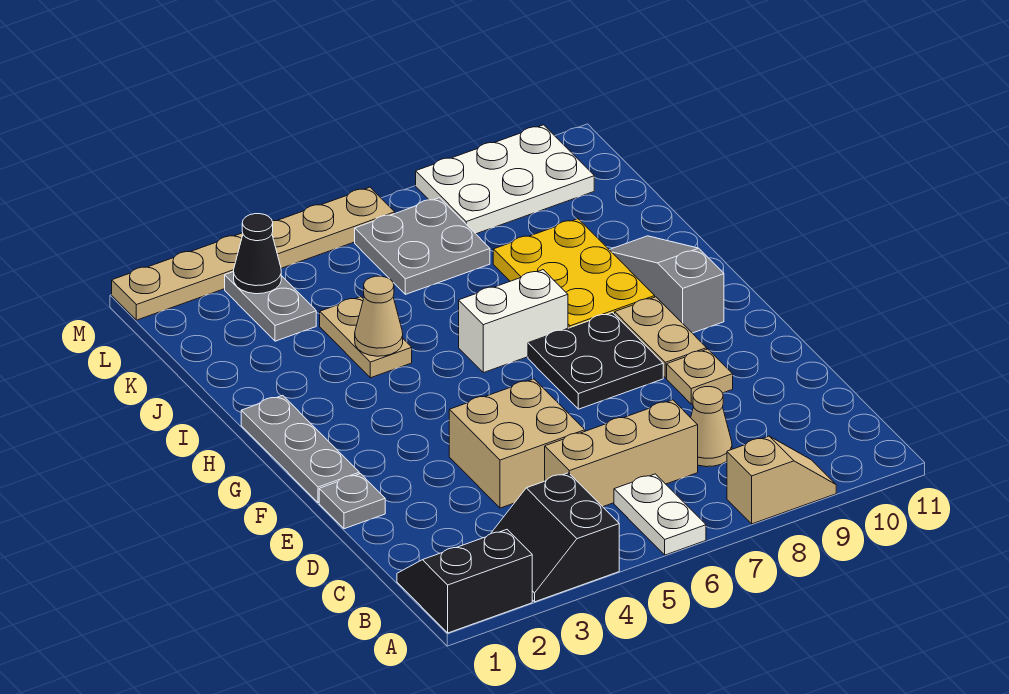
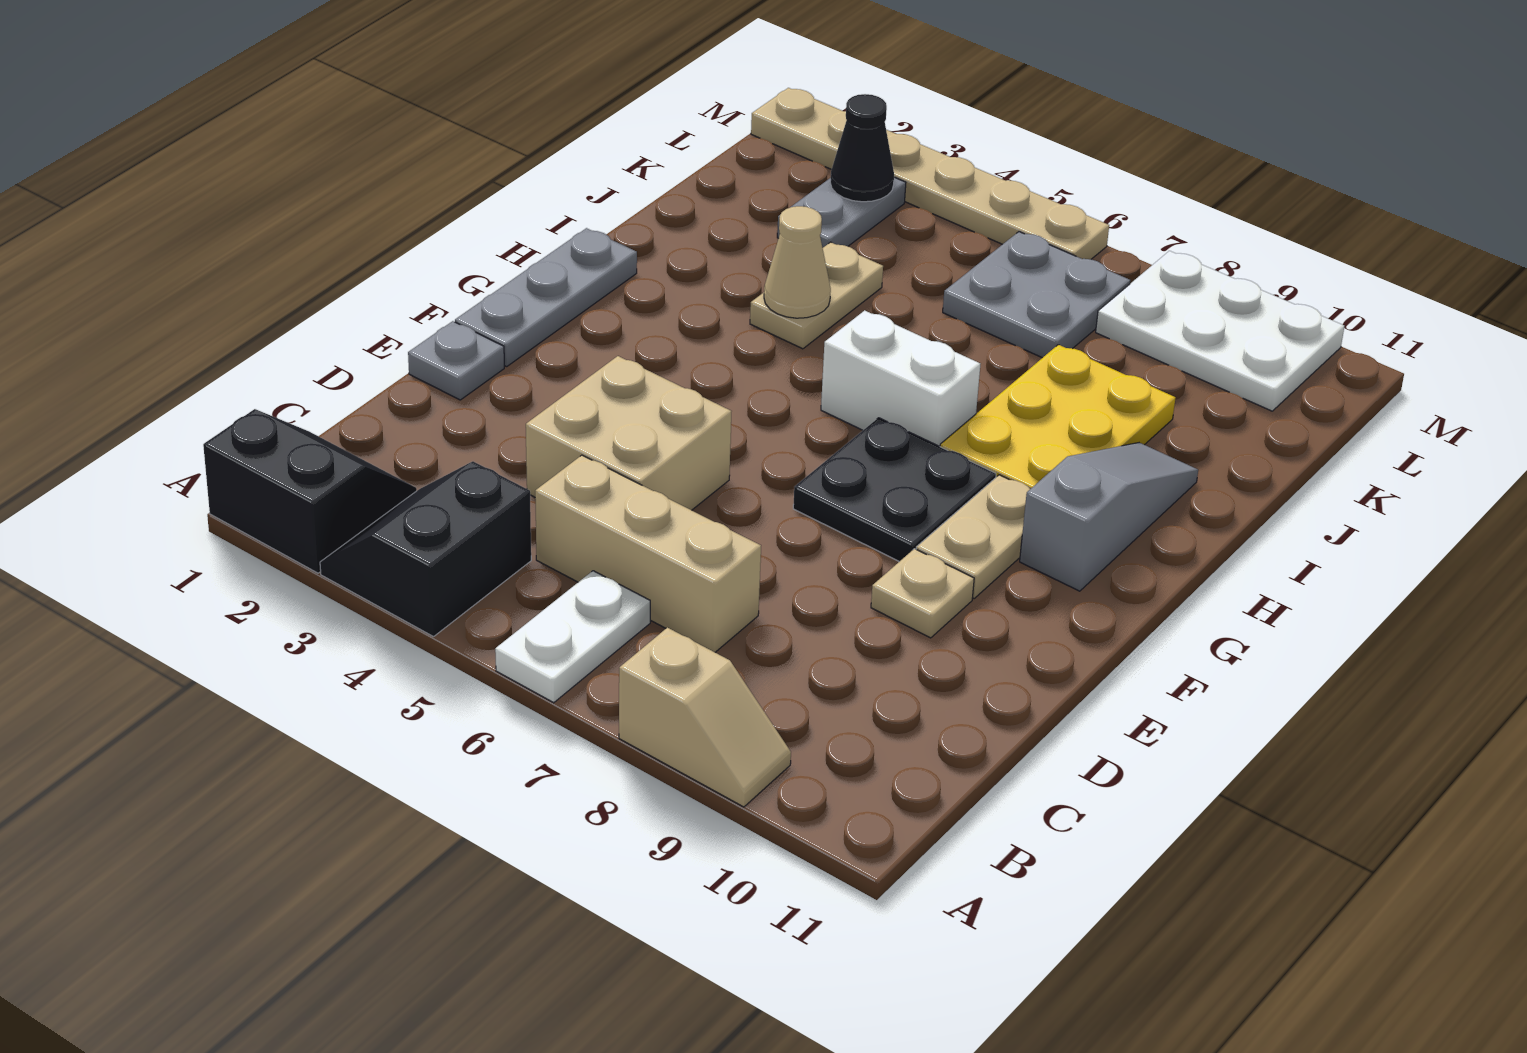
tan 1x1 cone [691,387,732,467] -> none

